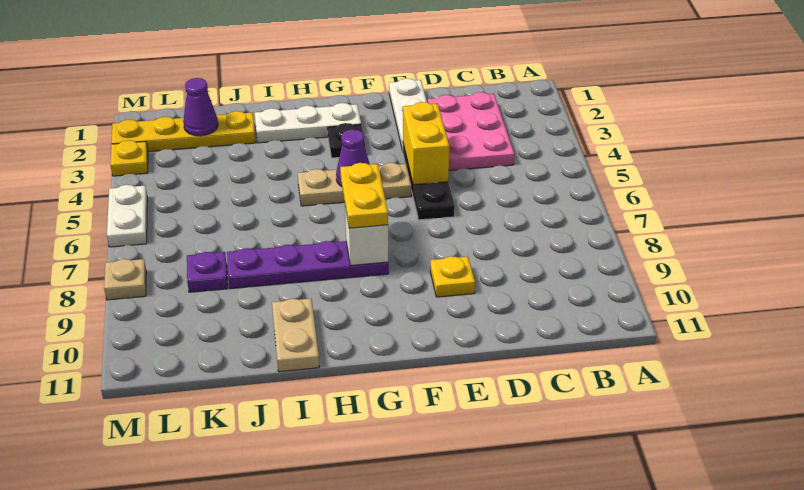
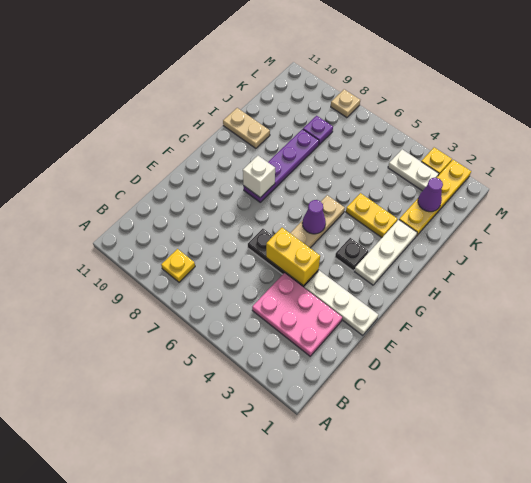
yellow 1x1 plate [430,256,475,297] -> yellow 1x1 plate moved to [161,249,195,282]
yellow 1x2 plate [340,163,388,228] -> yellow 1x2 plate moved to [346,193,398,238]
white 1x2 plate [107,185,147,247] -> white 1x2 plate moved to [388,149,439,191]

